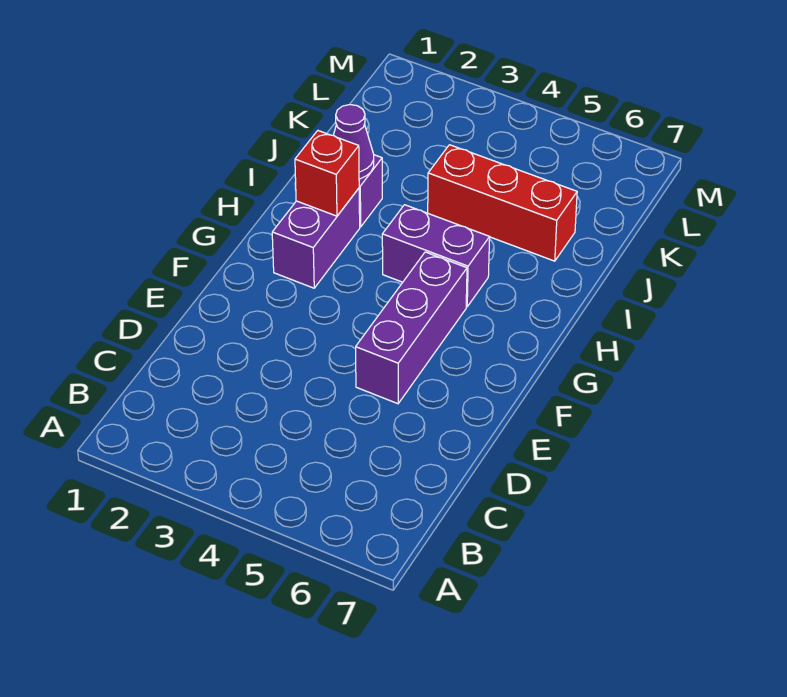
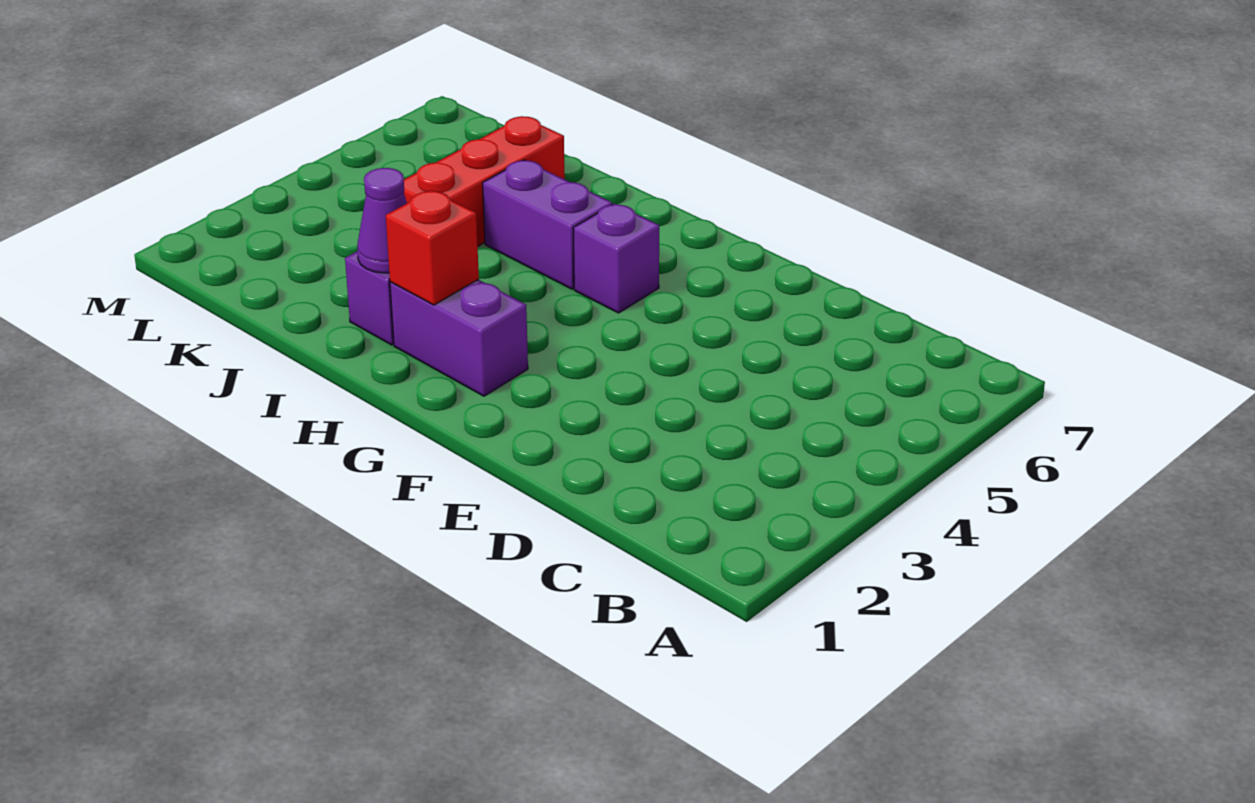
purple 1x3 brick [356,252,467,404] -> purple 1x1 brick [573,204,659,313]
purple 1x2 brick [382,205,490,307] -> purple 1x2 brick turned to [483,160,612,289]

